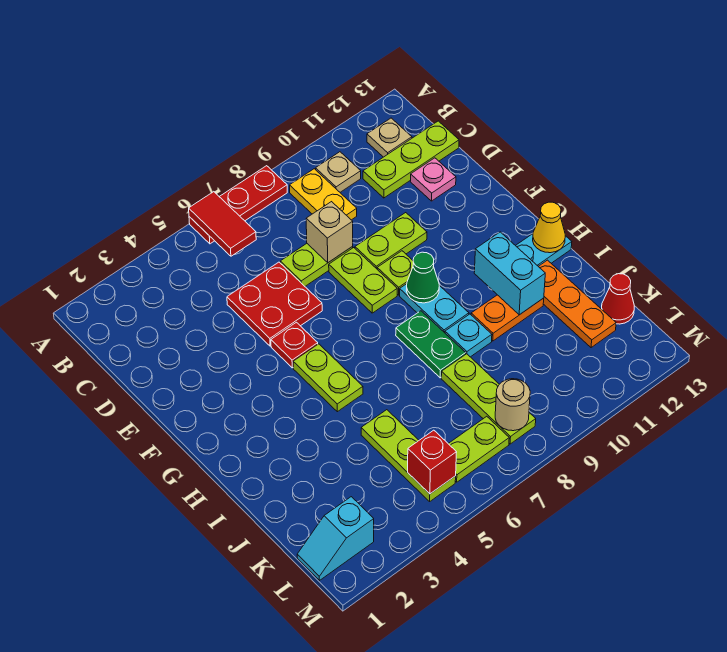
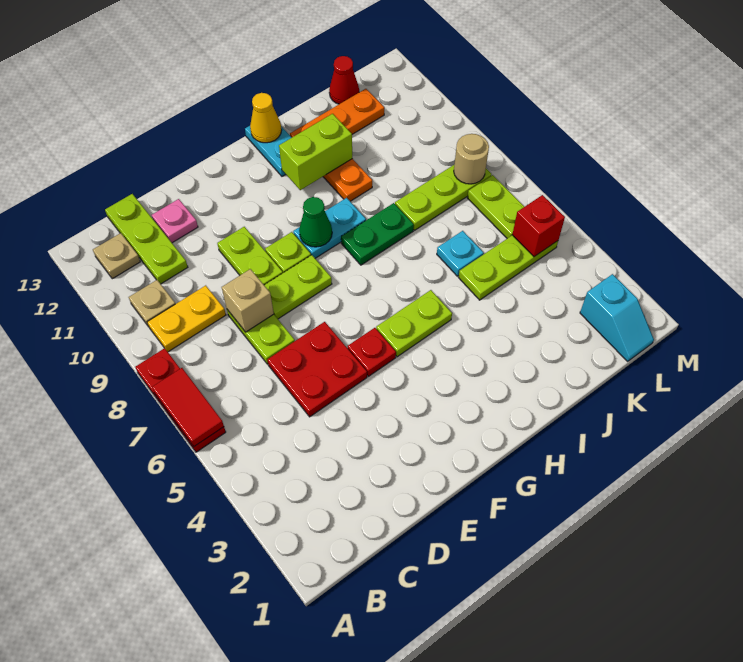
red 1x2 tile [189,192,256,256] -> red 1x2 tile turned to [152,368,224,446]
cyan 1x2 brick [474,232,545,315] -> lime 1x2 brick [279,114,352,190]
cyan 1x1 plate [445,314,492,357] -> cyan 1x1 plate moved to [437,231,484,276]

